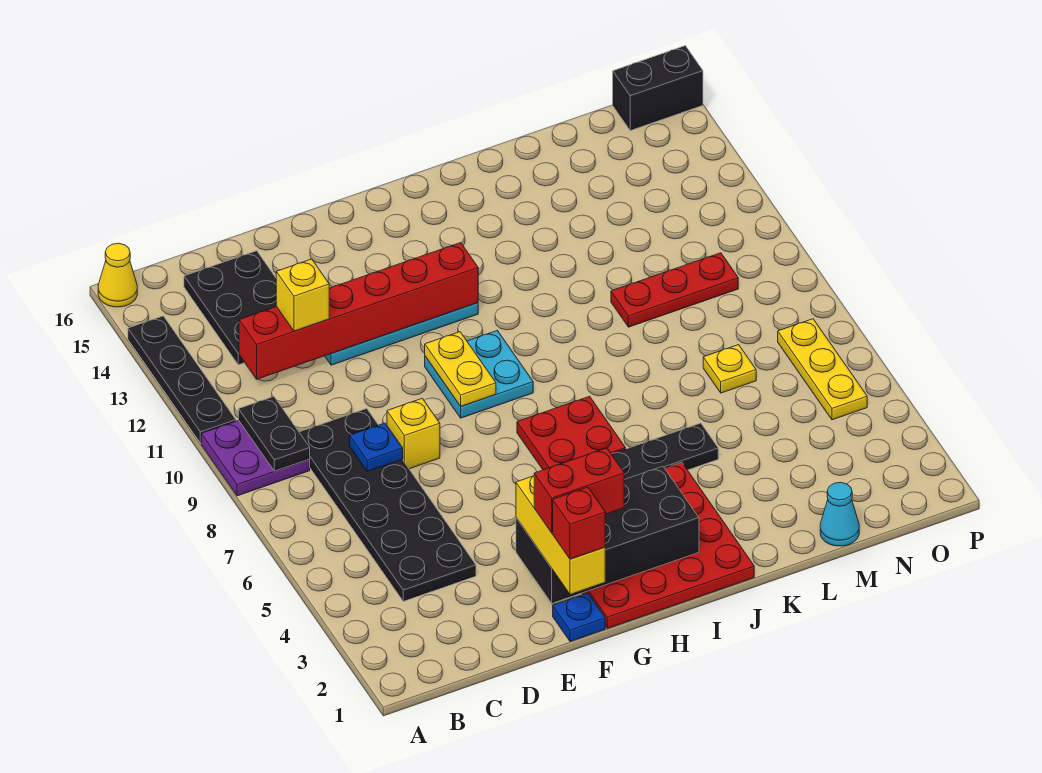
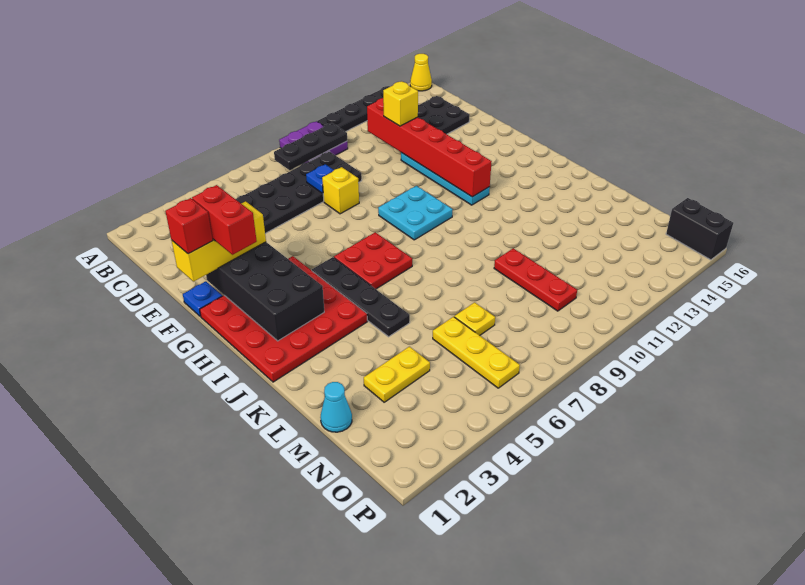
black 1x2 plate [239,396,310,471] -> black 1x3 plate [274,123,347,170]
yellow 1x2 plate [425,332,496,406] -> yellow 1x2 plate moved to [364,347,430,402]
yellow 1x3 plate [778,319,867,420] -> yellow 1x3 plate turned to [433,317,520,388]

